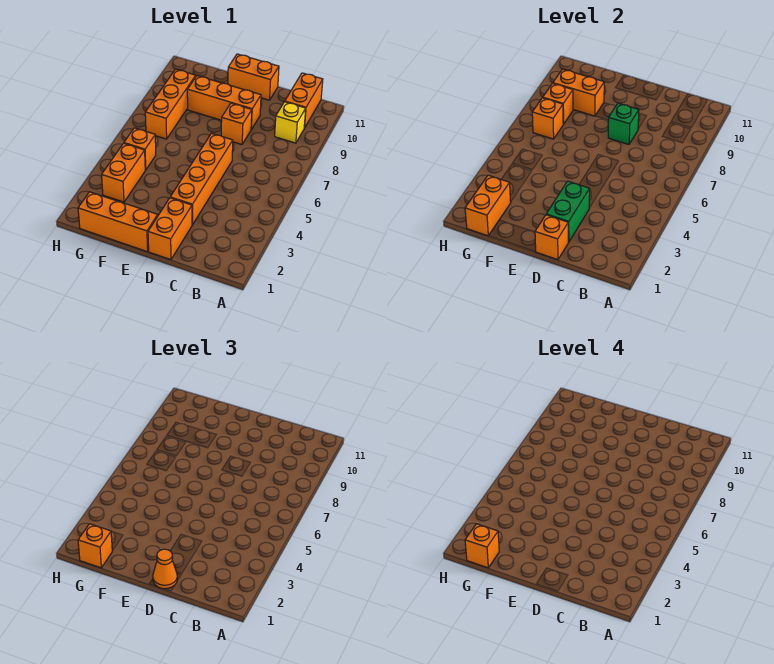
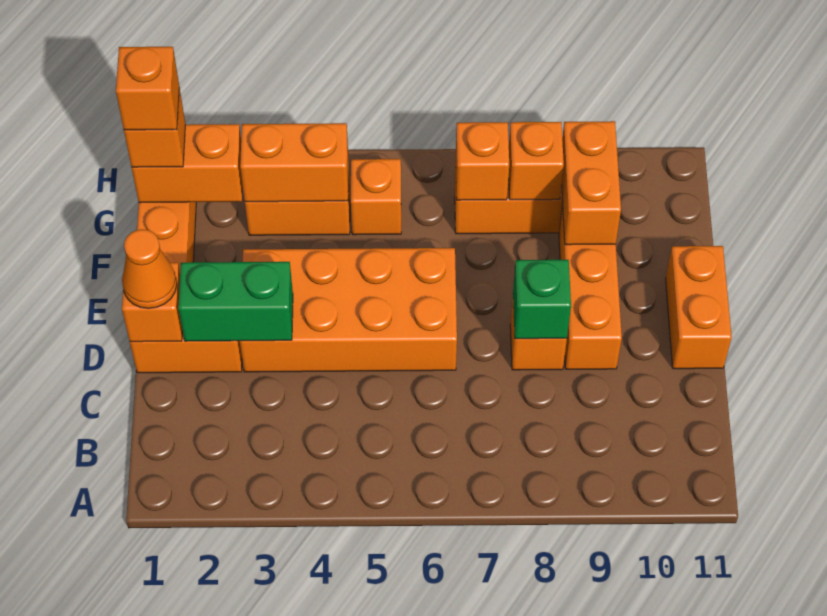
yellow 1x1 brick [275,102,306,143] -> none
orange 1x2 brick [285,73,323,128] -> orange 1x2 brick moved to [240,123,348,202]
orange 1x4 brick [170,133,233,225] -> orange 2x4 brick [240,248,457,372]

